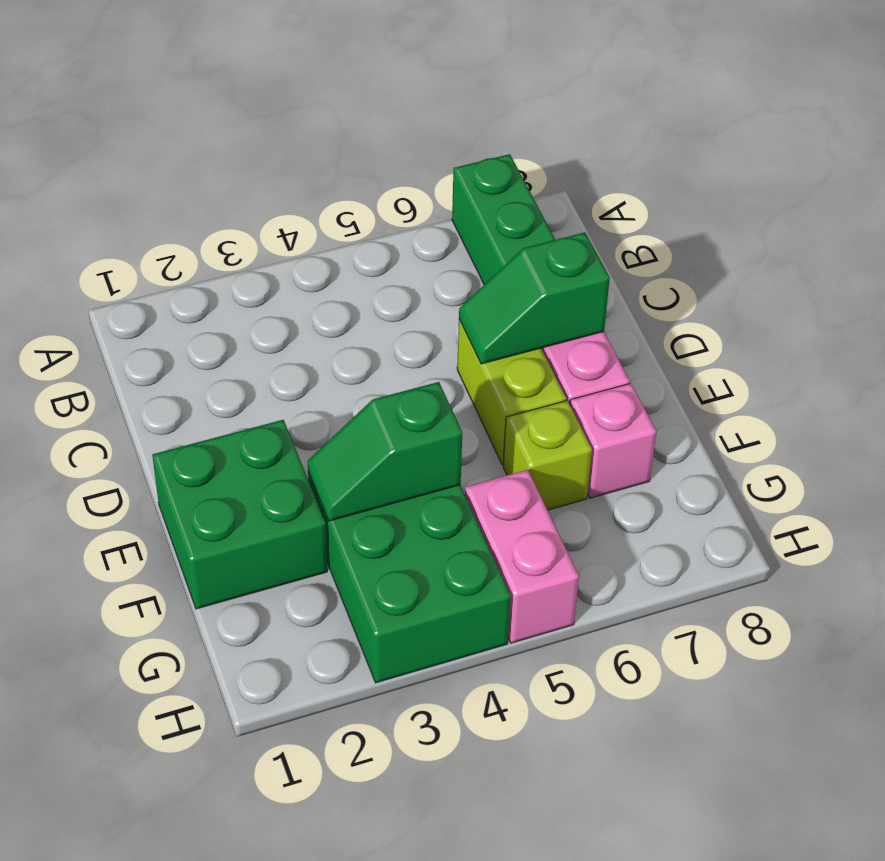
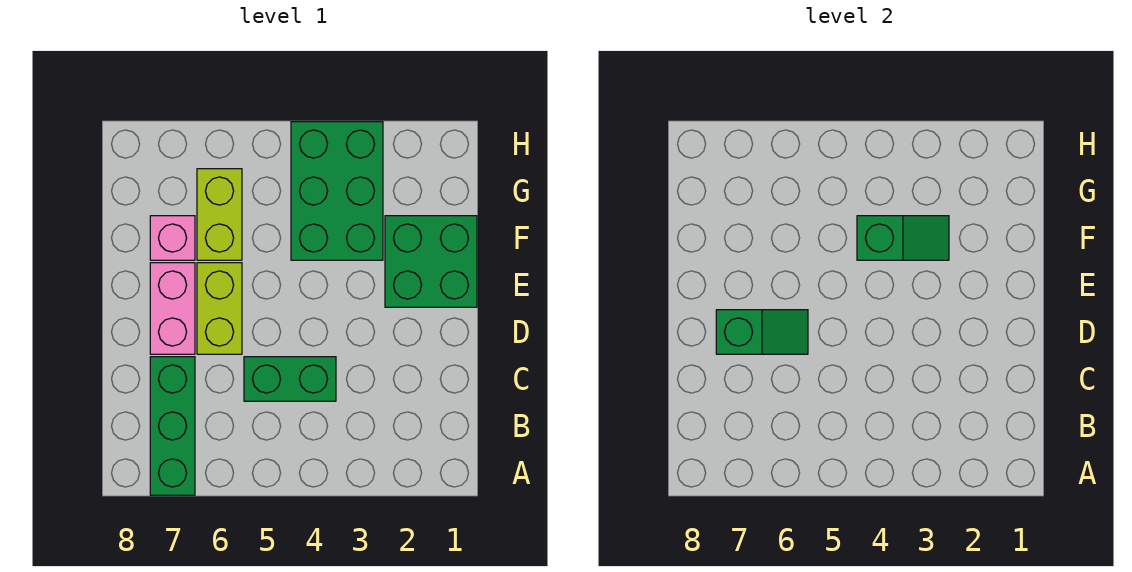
none -> green 1x2 brick [244,357,336,401]
lime 1x1 brick [503,401,592,510] -> lime 1x2 brick [197,169,242,260]
pink 1x2 brick [465,470,579,643] -> none

